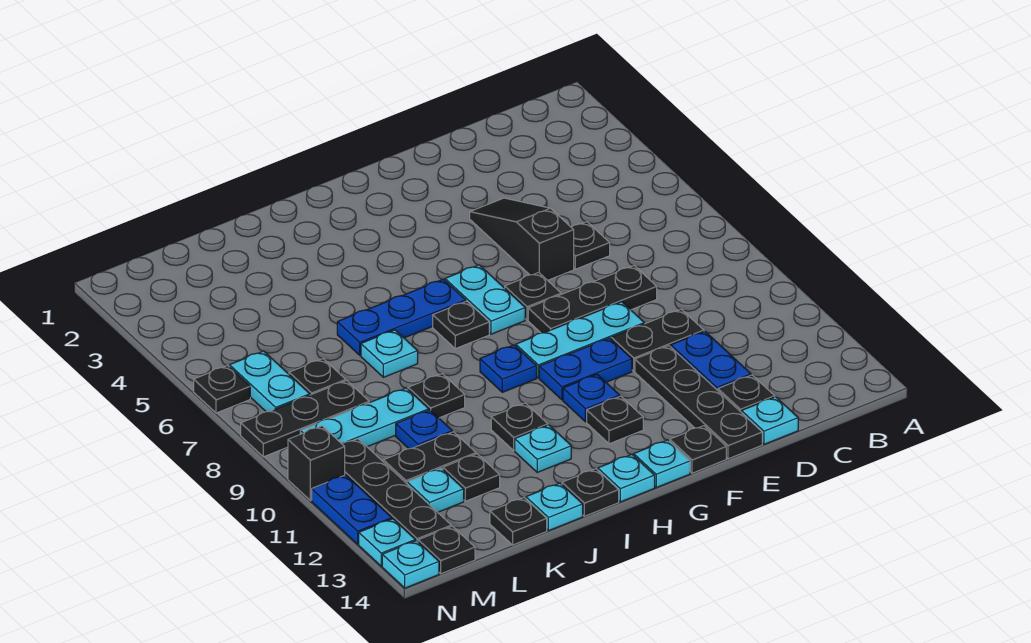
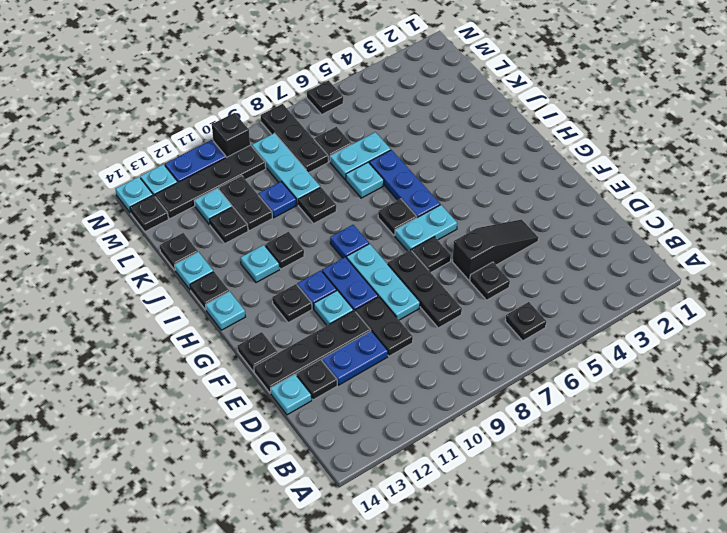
none -> black 1x1 plate [505,302,546,341]
cyan 1x1 plate [634,440,690,487] -> cyan 1x1 plate moved to [314,290,353,325]
cyan 1x2 plate [230,351,310,412] -> cyan 1x2 plate moved to [330,132,391,180]

